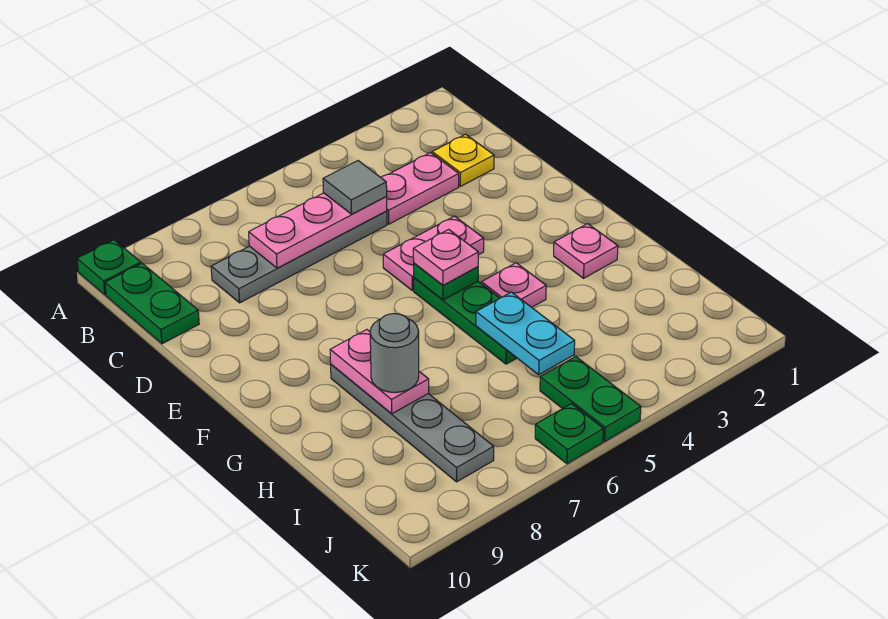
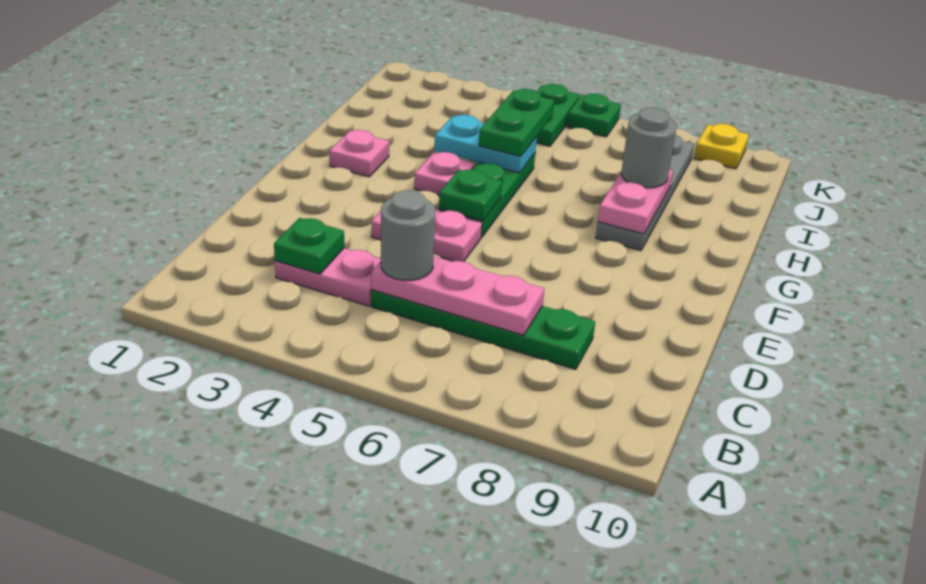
green 1x1 plate [77,240,141,295] -> green 1x1 plate moved to [274,218,344,274]
green 1x2 plate [105,263,199,344] -> green 1x2 plate moved to [479,89,554,156]
yellow 1x1 plate [432,134,494,186] -> yellow 1x1 plate moved to [694,124,749,169]
grey 1x4 plate [211,211,387,303] -> green 1x4 plate [371,290,595,369]
grey 1x1 tile [323,161,387,214] -> grey 1x1 round brick [381,190,435,280]
pink 1x1 plate [413,229,478,285] -> none
cyan 1x2 plate [476,292,575,375] -> cyan 1x2 plate turned to [434,115,537,173]

